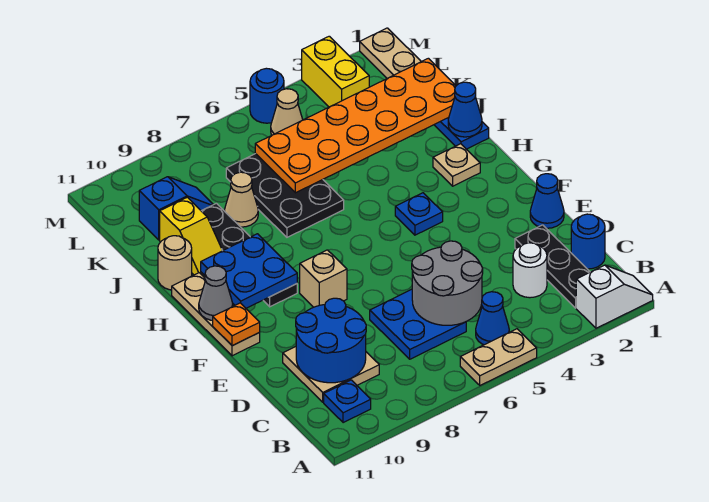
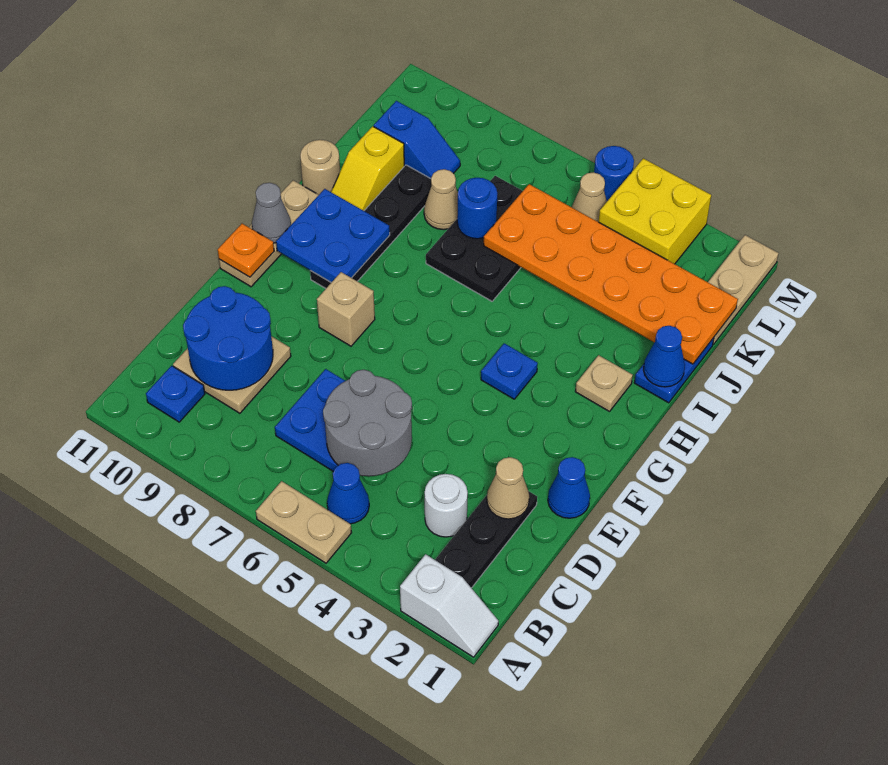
blue 1x1 round brick [571,214,605,269] -> blue 1x1 round brick moved to [457,178,497,239]
none -> tan 1x1 cone [487,457,529,519]
yellow 1x2 brick [302,36,369,107] -> yellow 2x2 brick [599,158,711,264]

